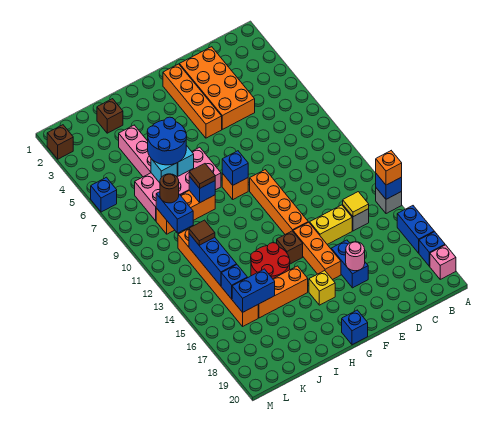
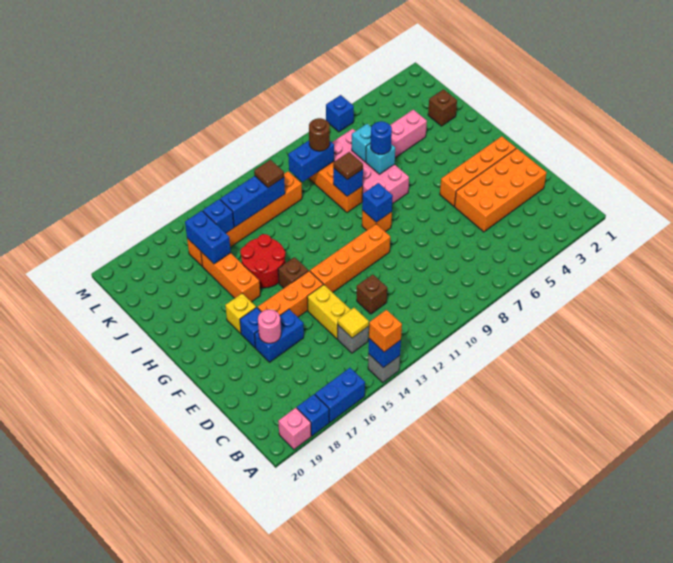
blue 1x1 brick [342,310,368,345] -> blue 1x1 brick moved to [240,307,261,348]
blue 2x2 round brick [147,117,187,165] -> blue 1x1 round brick [371,121,392,154]
brown 1x1 brick [47,125,73,159] -> brown 1x1 brick moved to [357,274,387,314]

